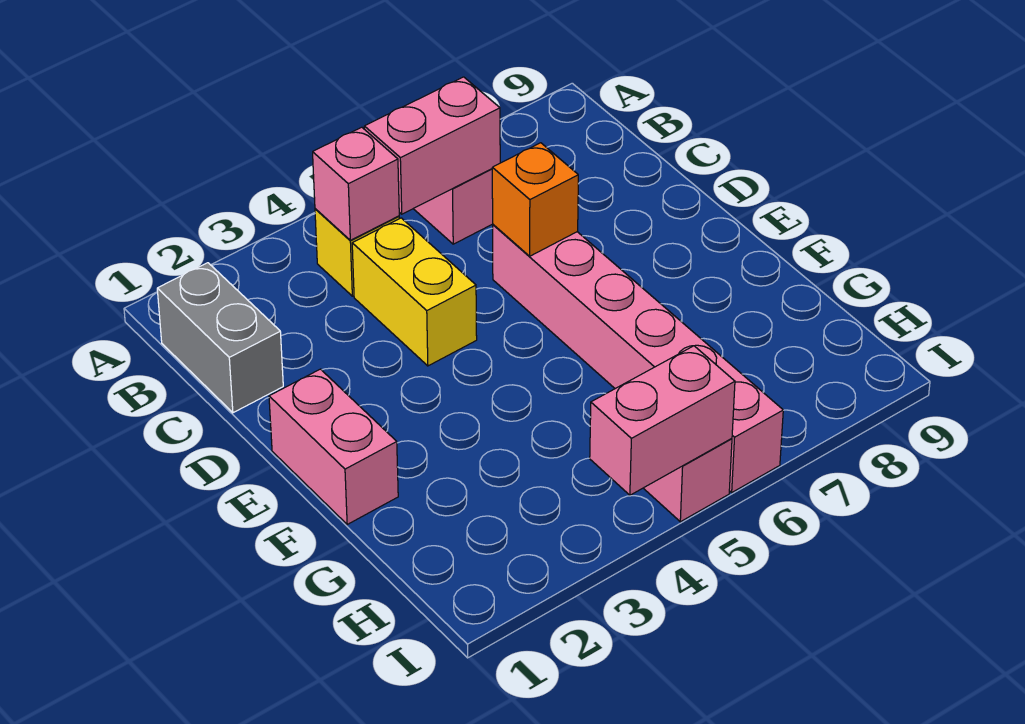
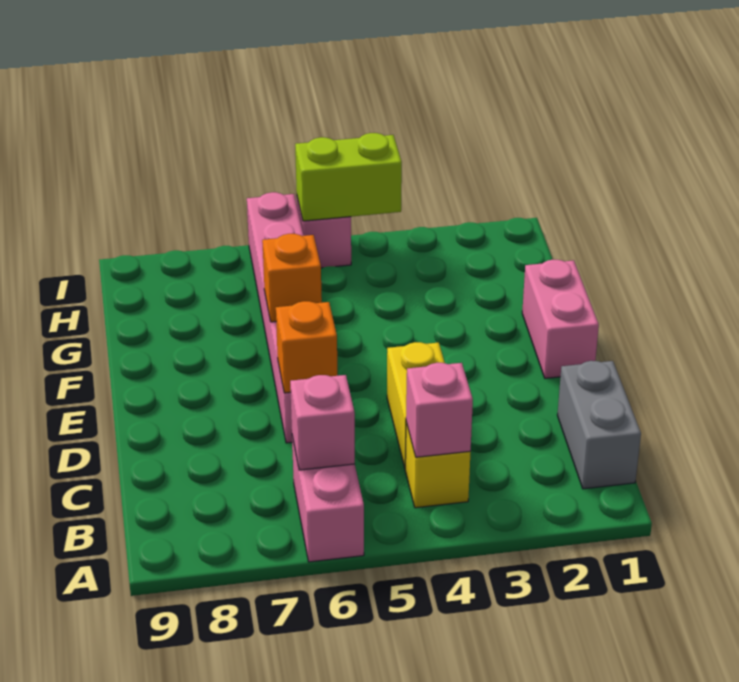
pink 1x2 brick [364,77,500,214] -> pink 1x1 brick [290,375,355,470]
none -> orange 1x1 brick [262,234,322,322]
pink 1x2 brick [590,346,735,495] -> lime 1x2 brick [295,133,402,221]

